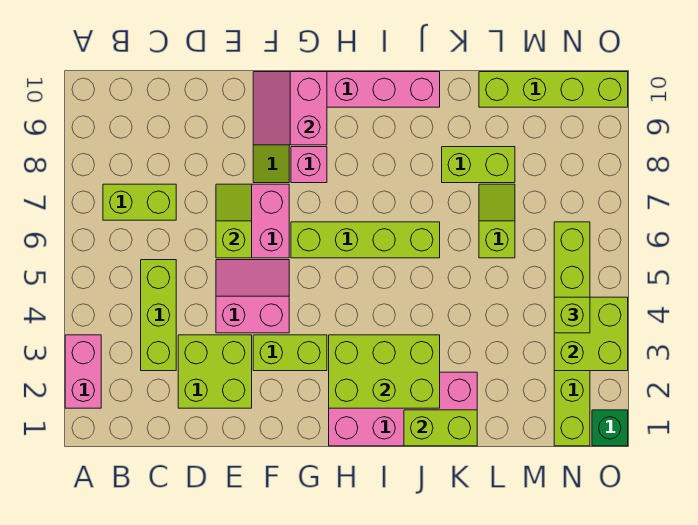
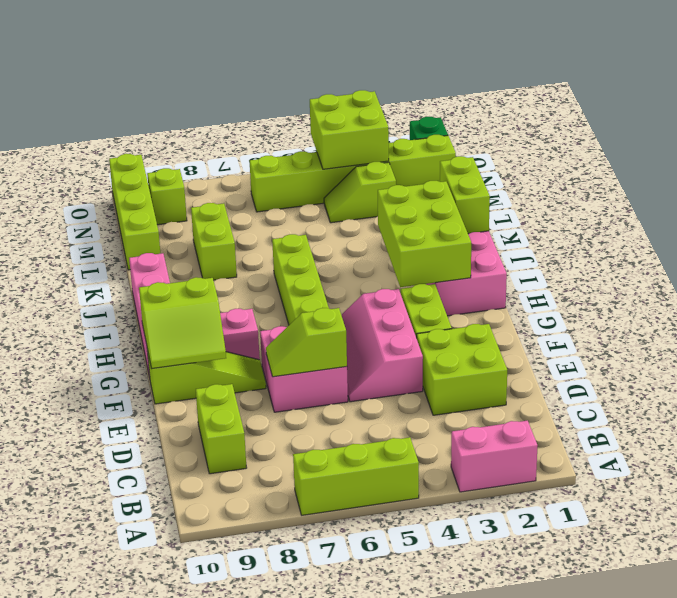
lime 1x2 brick [103,184,176,220] -> lime 1x2 brick moved to [196,384,247,474]
lime 1x3 brick [141,260,176,371] -> lime 1x3 brick moved to [293,437,419,515]
pink 2x2 slope [216,260,289,333] -> pink 2x3 slope [342,289,423,402]
pink 2x2 slope [253,72,327,145] -> lime 2x2 slope [139,277,226,369]
lime 1x2 slope [479,184,515,258] -> lime 1x2 slope moved to [324,162,396,223]
lime 1x1 brick [554,297,590,333] -> lime 1x1 brick moved to [147,168,187,225]

